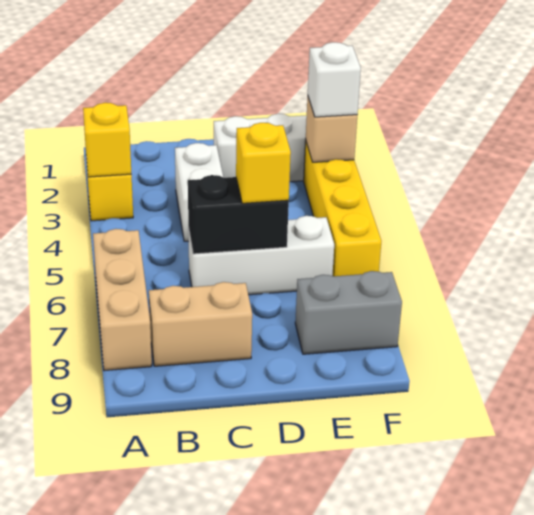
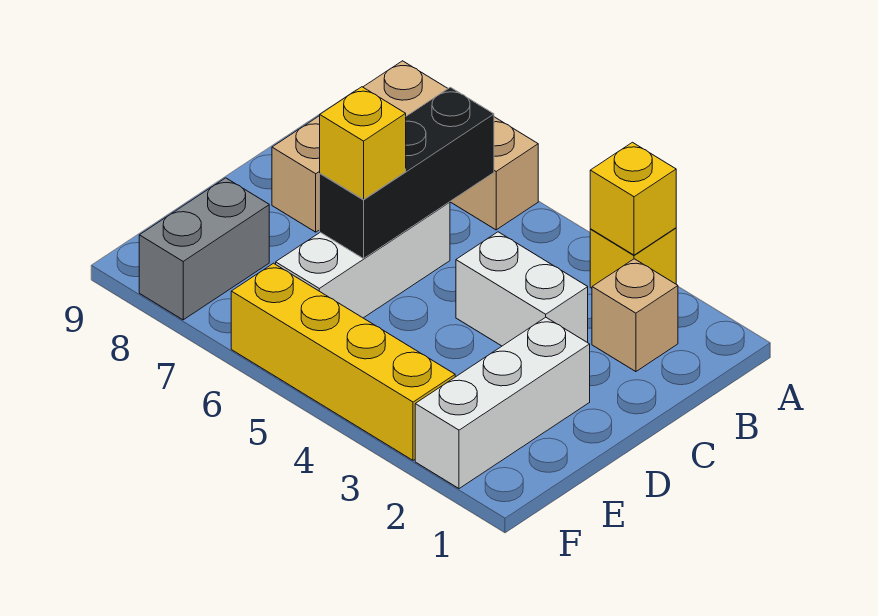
black 1x2 brick [188,175,289,254] -> black 1x3 brick [320,87,494,259]
tan 1x1 brick [306,96,357,162] -> tan 1x1 brick moved to [592,259,678,372]
white 1x1 brick [308,42,361,117] -> none

